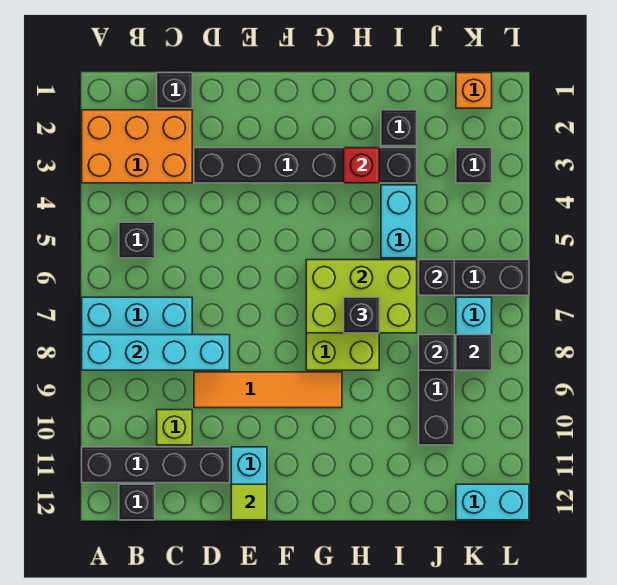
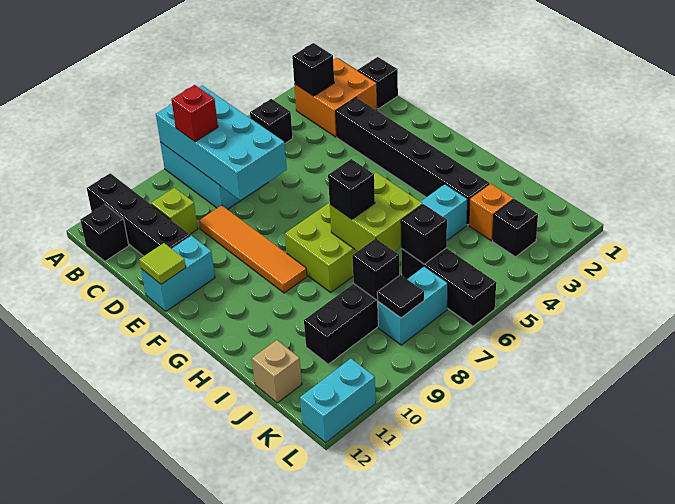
orange 2x3 brick [82,110,192,183] -> orange 2x2 brick [294,58,377,137]
cyan 1x4 brick [82,335,230,370] -> cyan 2x4 brick [156,86,287,200]
lime 2x3 brick [306,260,417,333] -> lime 2x2 brick [330,172,422,251]
red 1x1 brick [344,148,379,183] -> red 1x1 brick moved to [171,85,218,142]
black 1x1 brick [381,110,417,146] -> black 1x1 brick moved to [292,43,334,96]
none -> tan 1x1 brick [252,340,302,403]
orange 1x1 brick [456,73,492,108] -> orange 1x1 brick moved to [469,184,513,241]
cyan 1x2 brick [456,484,529,520] -> cyan 1x2 brick turned to [300,359,376,443]

